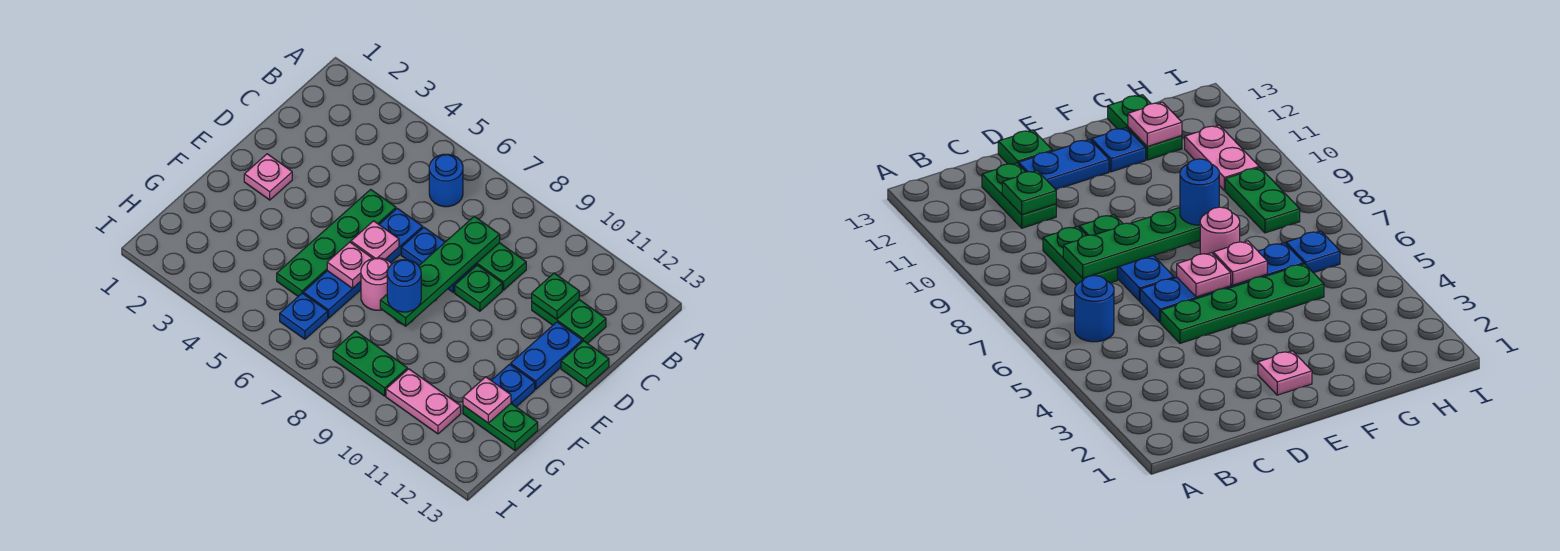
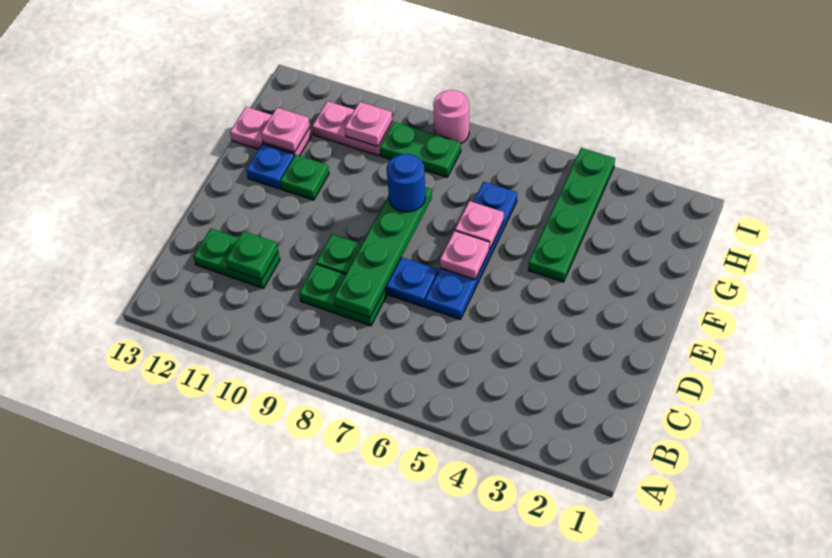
blue 1x1 round brick [429,154,463,207] -> none
green 1x4 plate [277,189,396,296] -> green 1x4 plate moved to [528,148,615,282]
blue 1x2 plate [511,322,582,389] -> none
green 1x1 plate [561,341,609,387] -> green 1x1 plate moved to [280,155,329,200]
pink 1x1 plate [244,154,292,200] -> pink 1x1 plate moved to [345,102,392,146]
pink 1x1 round brick [361,258,391,310] -> pink 1x1 round brick moved to [433,90,469,144]
green 1x2 plate [463,404,538,450] -> pink 1x2 plate [230,107,311,156]
blue 1x1 plate [280,293,328,339] -> none

